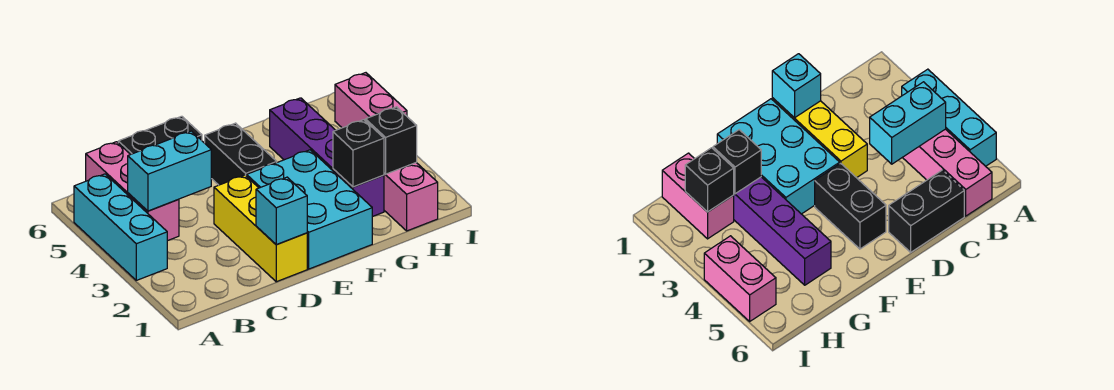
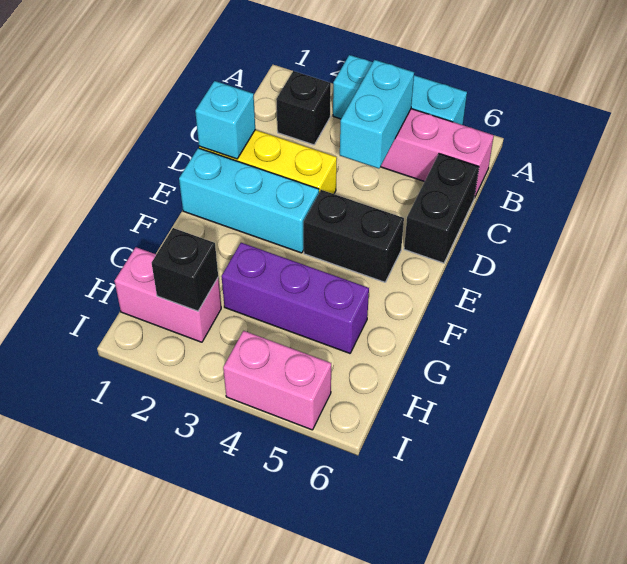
cyan 2x3 brick [247,150,372,269] -> cyan 1x3 brick [179,148,319,253]
purple 1x4 brick [270,98,384,217] -> purple 1x3 brick [221,243,369,353]
black 1x1 brick [333,120,384,187] -> black 1x1 brick moved to [276,71,331,145]

